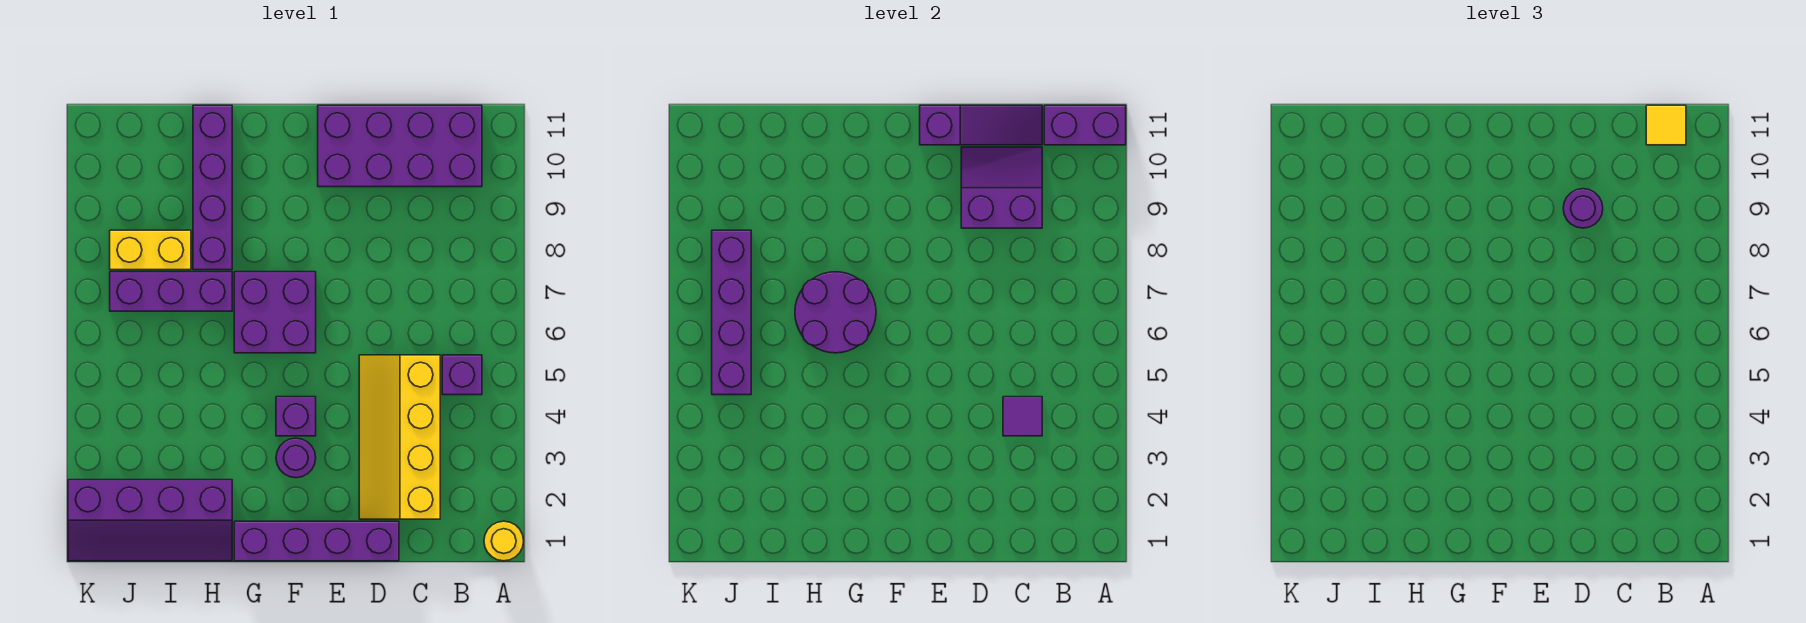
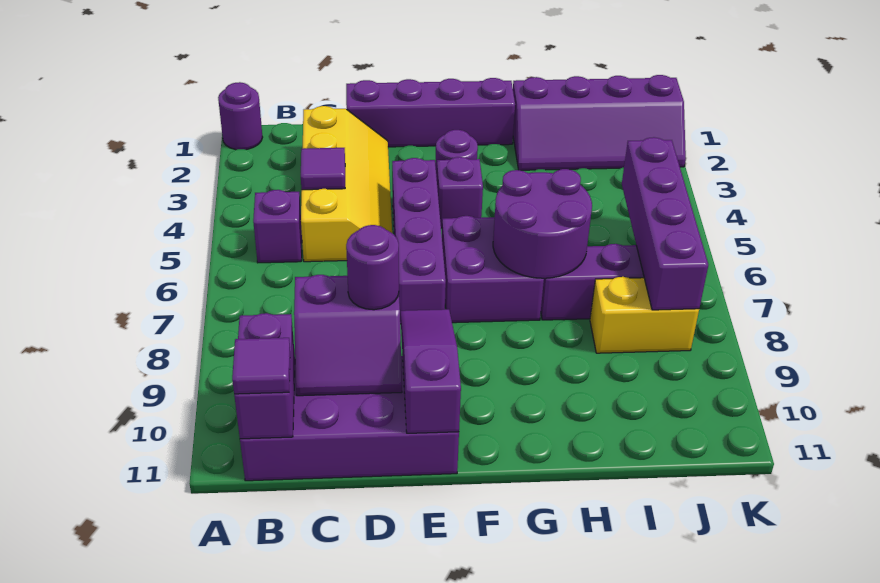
yellow 1x1 round brick [484,521,524,561] -> purple 1x1 round brick [218,82,263,150]
purple 1x2 brick [1044,105,1126,145] -> purple 1x2 brick turned to [234,313,295,439]
yellow 1x1 tile [1646,105,1686,145] -> purple 1x1 tile [232,338,290,394]
purple 1x3 slope [920,105,1042,145] -> purple 1x3 slope turned to [401,309,461,433]
purple 2x4 slope [68,480,232,561] -> purple 2x4 slope turned to [513,75,686,170]
purple 1x4 brick [193,105,232,270] -> purple 1x4 brick moved to [392,158,446,324]

